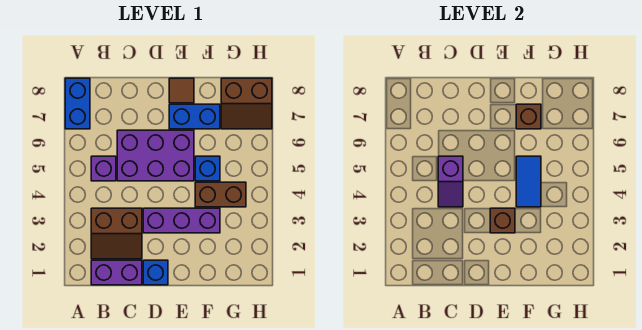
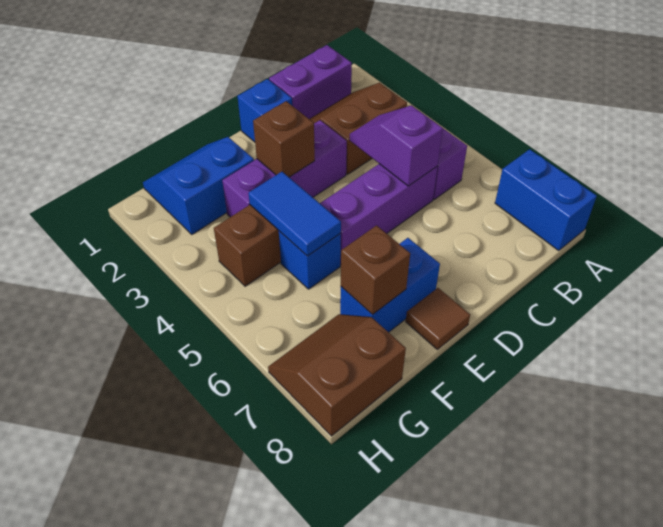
purple 2x3 brick [117,130,194,181] -> purple 1x3 brick [320,164,438,264]
none -> blue 2x2 slope [143,137,254,234]

